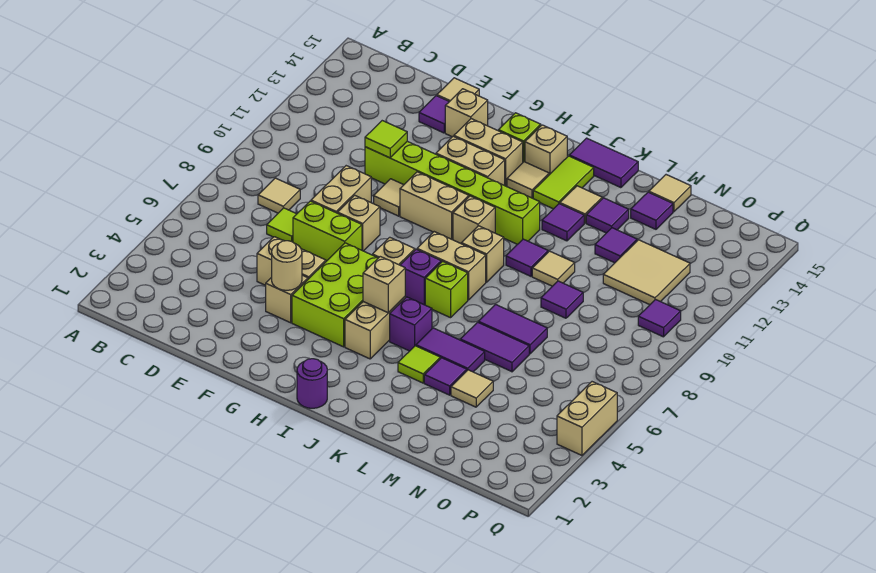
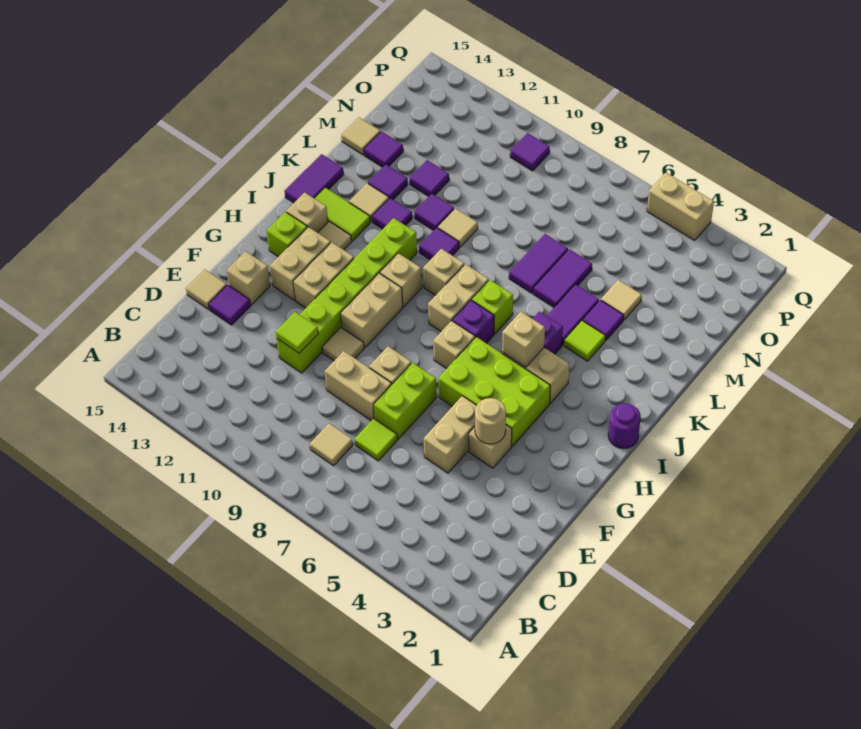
purple 1x1 tile [541,281,583,318] -> purple 1x1 tile moved to [414,194,454,231]
tan 2x2 tile [603,240,690,305] -> none

